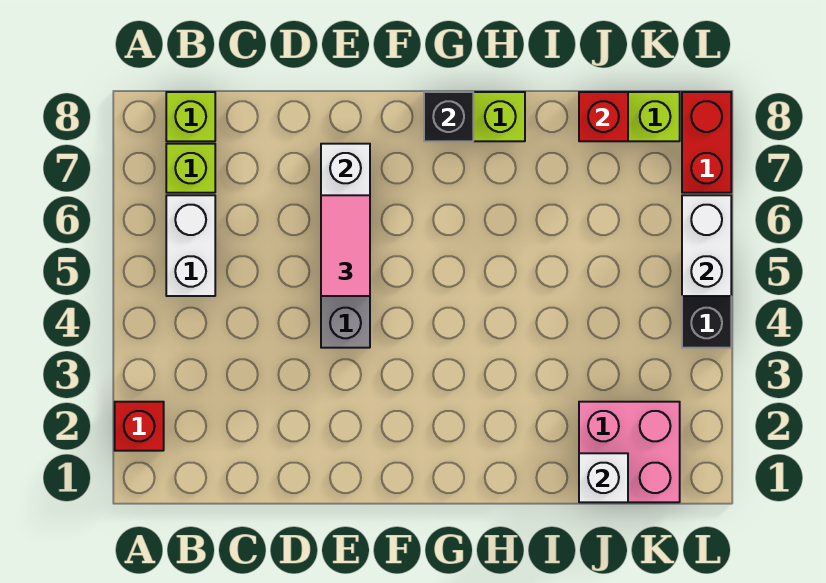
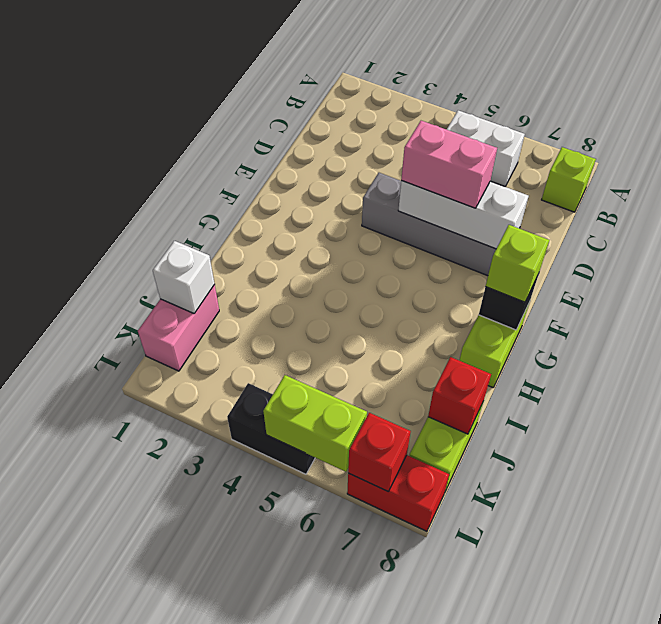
red 1x1 brick [115,402,164,451] -> red 1x1 brick moved to [348,413,411,491]
lime 1x1 brick [166,144,215,193] -> lime 1x1 brick moved to [486,225,549,302]
pink 1x2 tile [321,195,370,296] -> pink 1x2 brick [401,121,497,208]
pink 2x2 brick [579,402,680,502] -> pink 1x2 brick [138,285,219,371]
white 1x2 brick [682,195,731,296] -> lime 1x2 brick [263,375,367,472]

